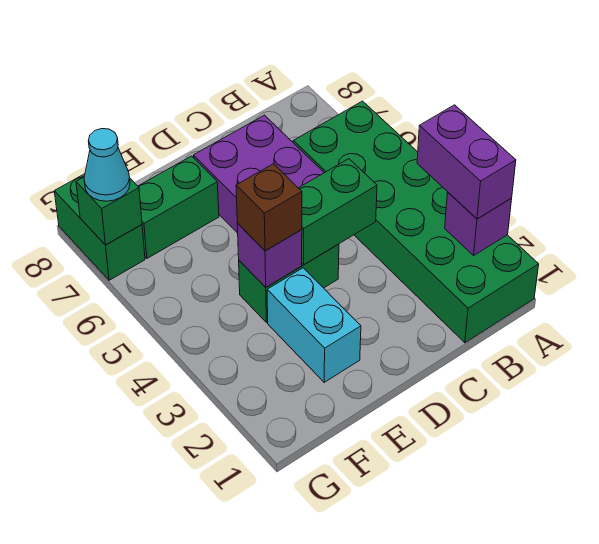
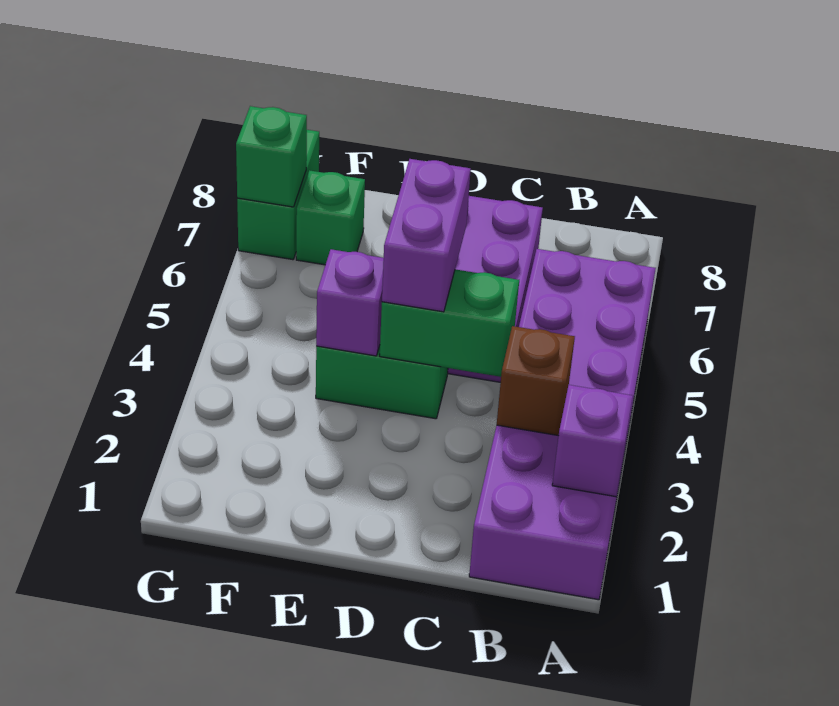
green 2x6 brick [293,101,539,343] -> purple 2x6 brick [469,249,656,600]
purple 1x2 brick [417,105,516,219] -> purple 1x2 brick moved to [382,159,471,312]
cyan 1x2 brick [267,268,361,382] -> none
brown 1x1 brick [236,164,302,251] -> brown 1x1 brick moved to [497,326,575,436]
green 1x2 brick [138,156,219,258] -> green 1x1 brick [296,170,365,265]
cyan 1x1 cone [84,129,130,201] -> none

